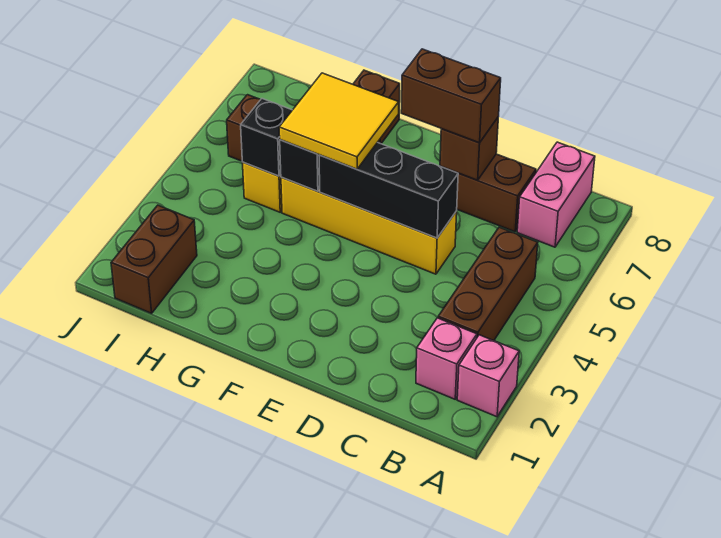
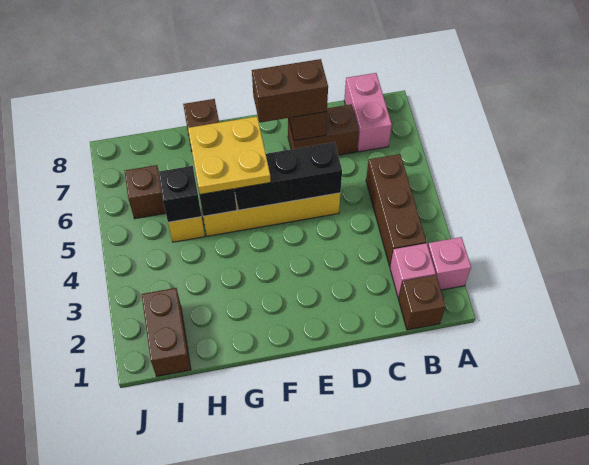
none -> brown 1x1 brick [398,275,446,330]
yellow 2x2 tile [279,73,399,169] -> yellow 2x2 plate [188,117,271,194]

